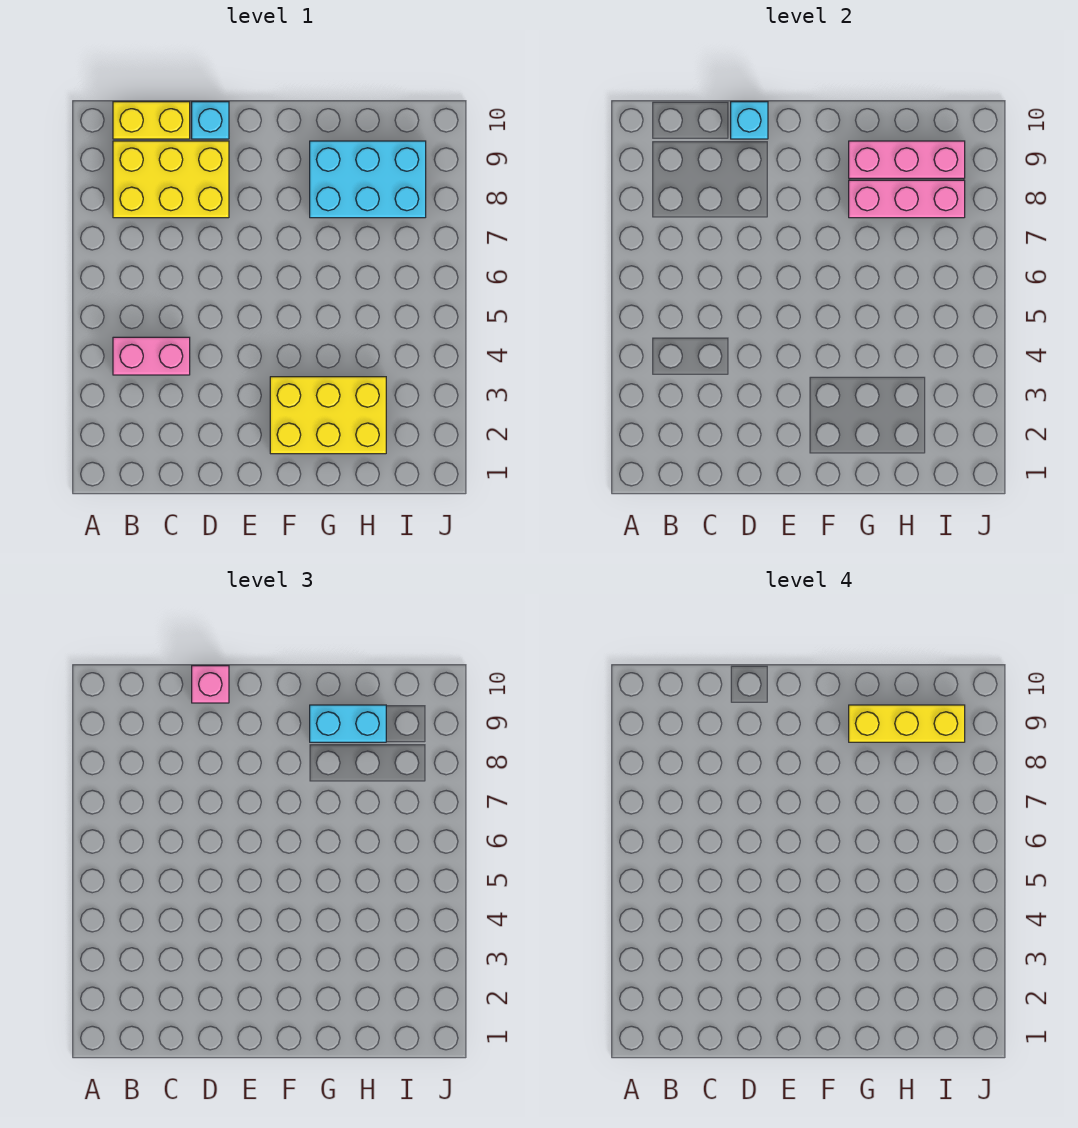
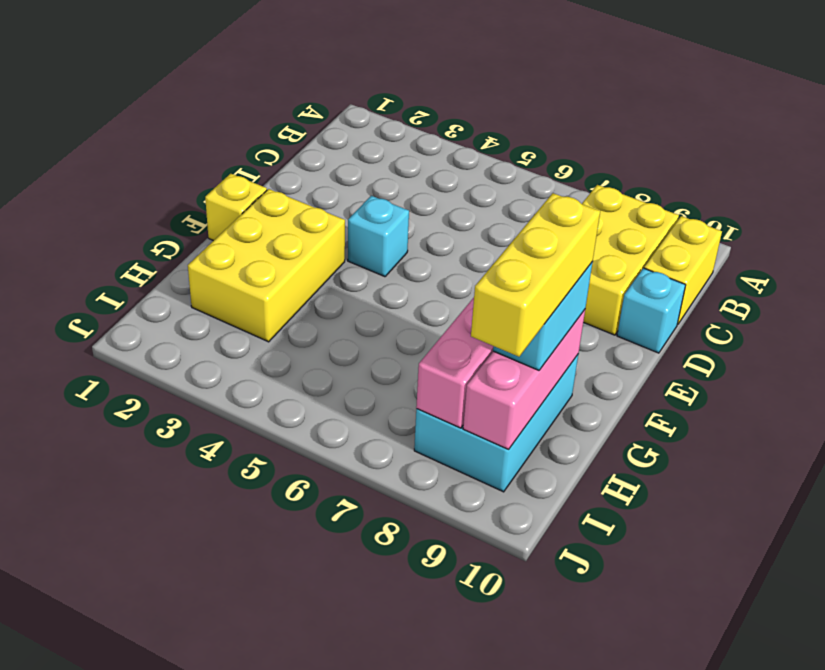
pink 1x2 brick [113,337,190,375] -> none
cyan 1x1 brick [731,102,768,139] -> cyan 1x1 brick moved to [348,196,409,277]
pink 1x1 brick [192,666,229,703] -> none
none -> yellow 1x1 brick [205,174,267,241]

